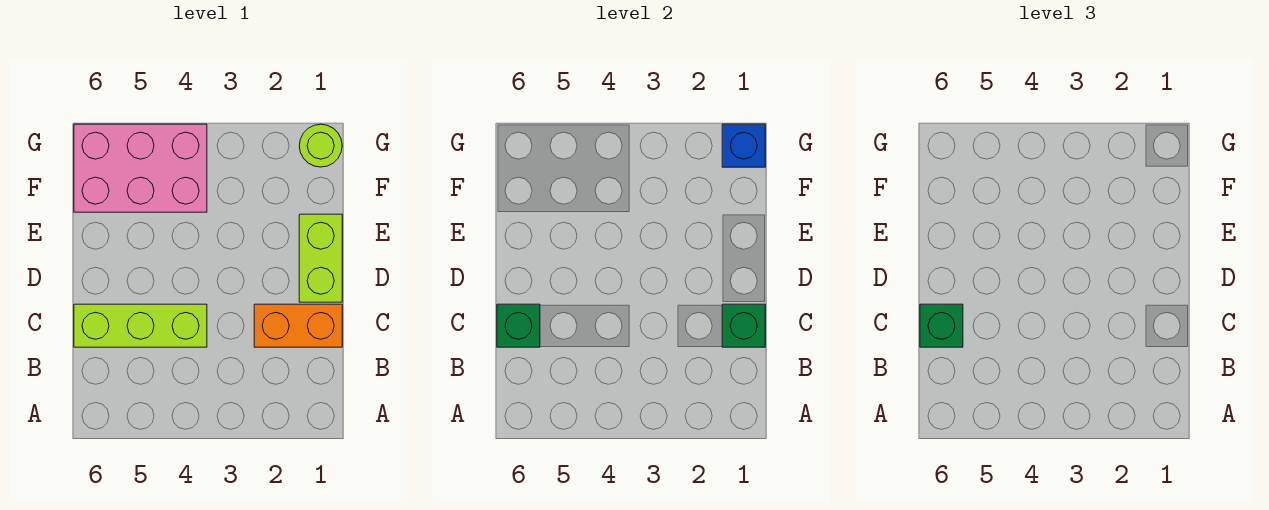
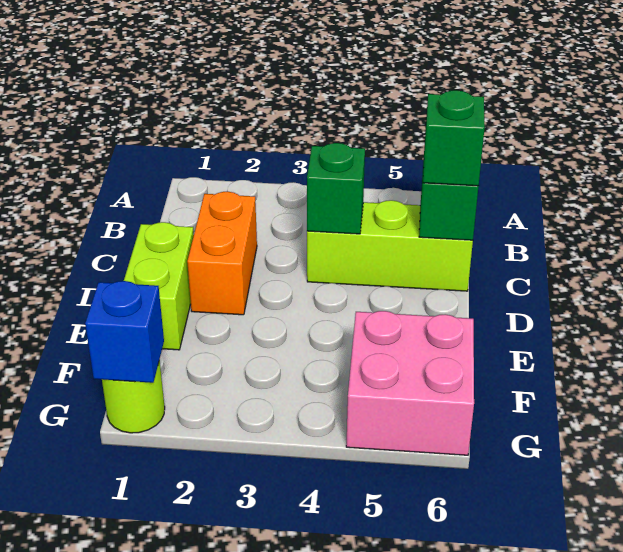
orange 1x2 brick [254,304,342,347] -> orange 1x2 brick turned to [187,192,257,315]
green 1x1 brick [722,304,765,347] -> green 1x1 brick moved to [307,143,365,234]
pink 2x3 brick [74,124,207,212] -> pink 2x2 brick [346,311,474,455]

